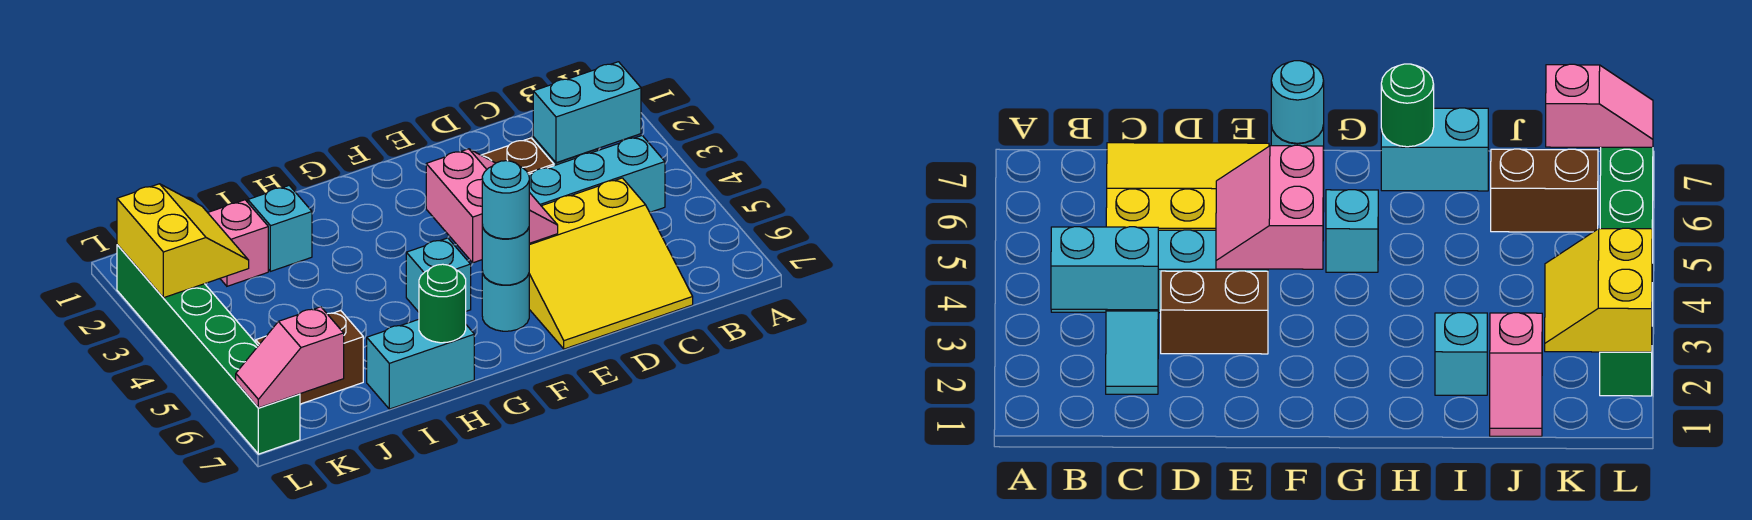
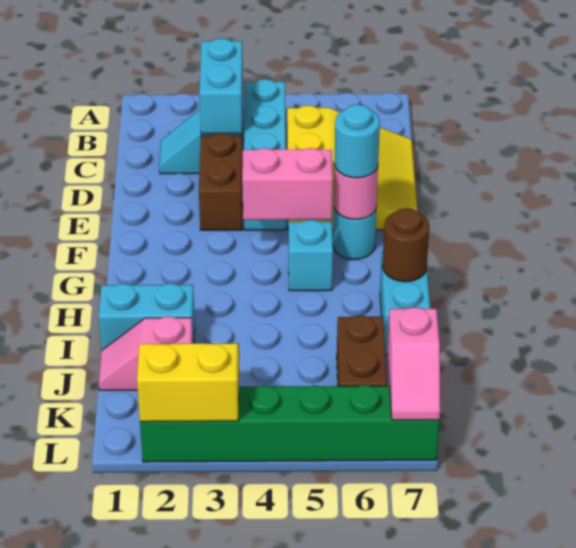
cyan 1x1 round brick [482,225,529,285] -> pink 1x1 round brick [334,165,378,219]
green 1x1 round brick [419,264,466,343] -> brown 1x1 round brick [382,208,429,282]
cyan 1x1 brick [248,185,312,271] -> cyan 1x2 brick [99,283,195,350]

